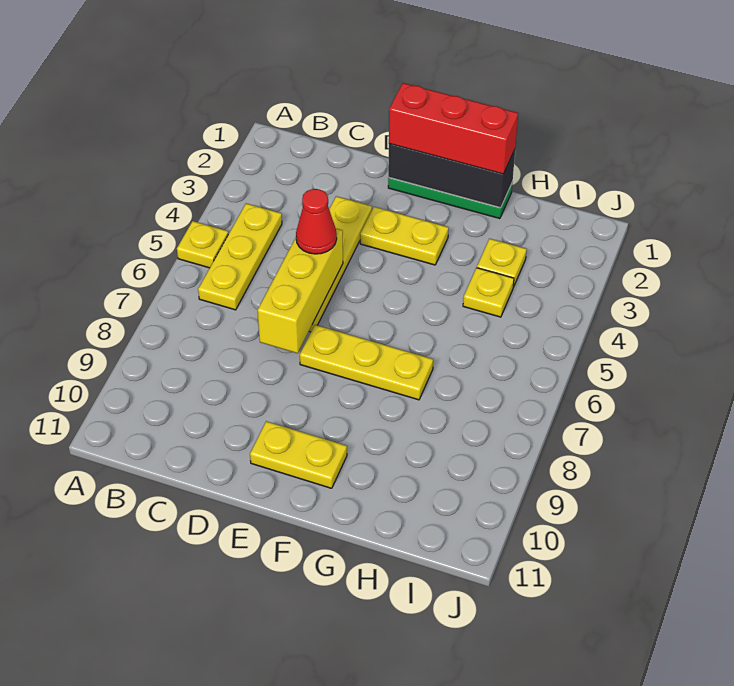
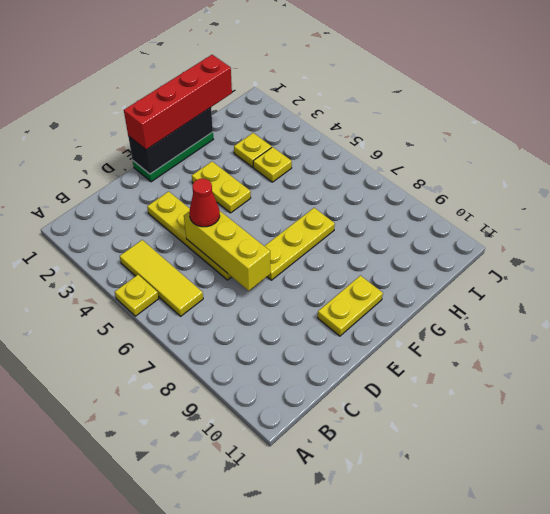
yellow 1x3 plate [198,203,282,310] -> yellow 1x3 tile [120,240,203,316]
red 1x3 brick [389,83,518,174] -> red 1x4 brick [124,55,232,150]
yellow 1x2 plate [360,207,449,265] -> yellow 1x2 plate turned to [192,162,251,213]

